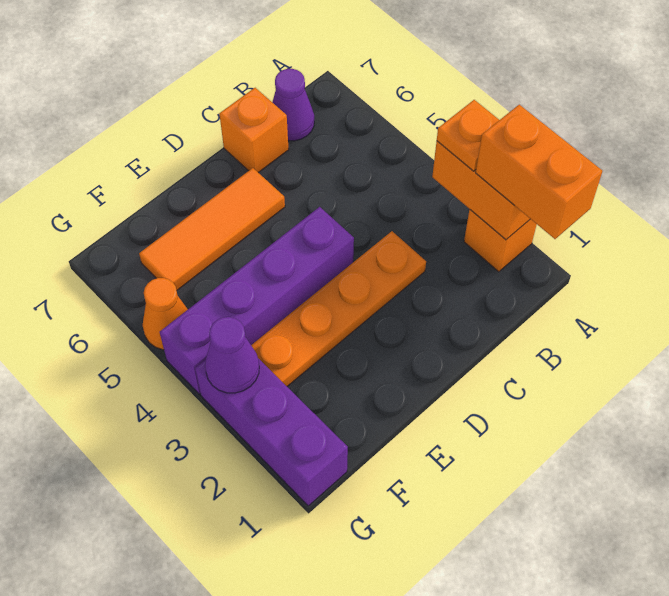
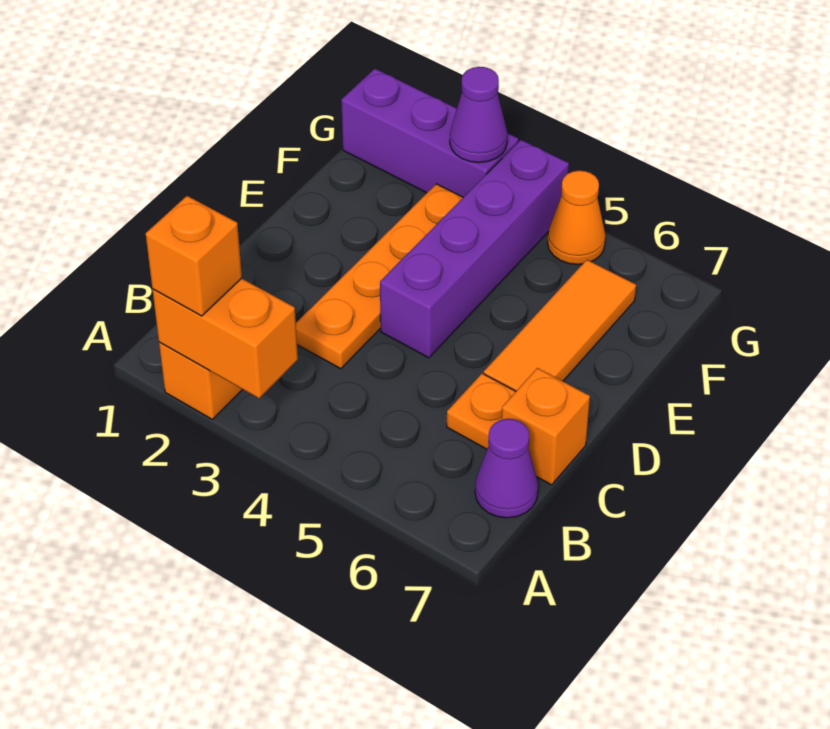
orange 1x2 brick [476,105,602,239] -> orange 1x1 brick [146,196,242,316]
orange 1x1 plate [437,100,499,171] -> orange 1x1 plate moved to [447,373,516,449]

